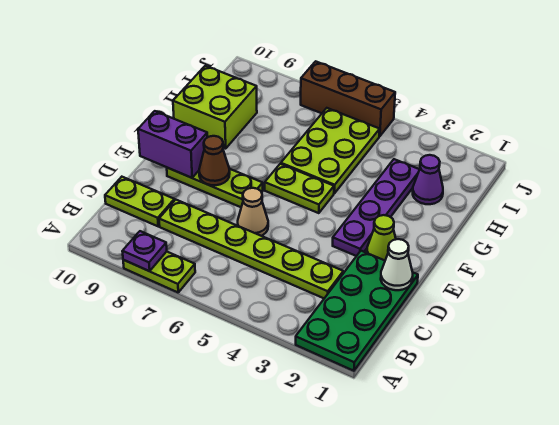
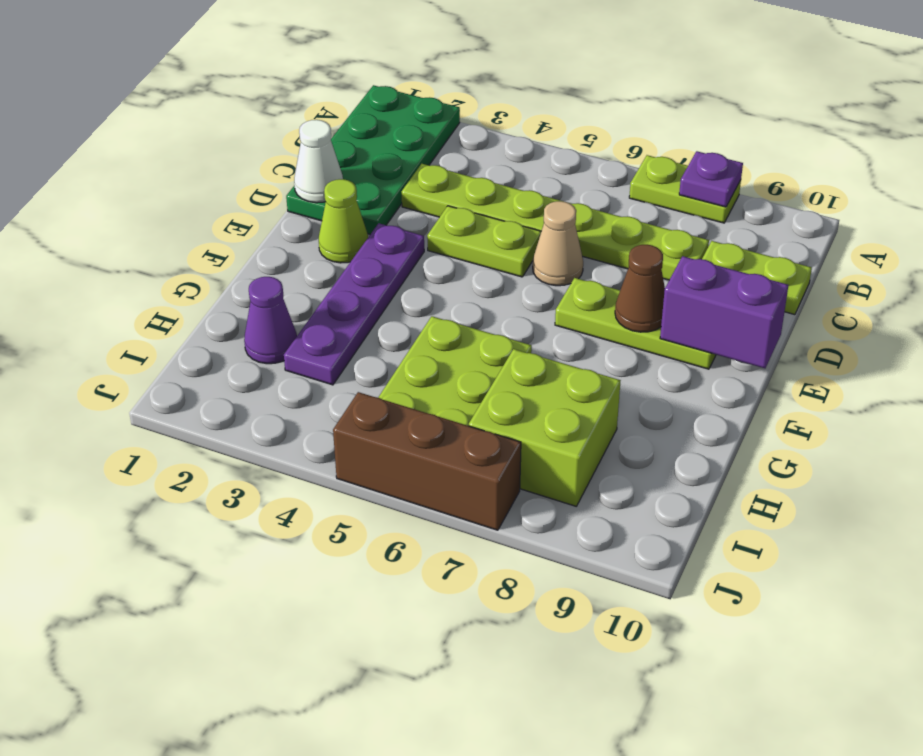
lime 1x2 plate [265,164,334,213] -> lime 1x2 plate moved to [427,206,541,277]
lime 2x2 brick [173,66,257,149] -> lime 2x2 brick moved to [469,349,621,506]

